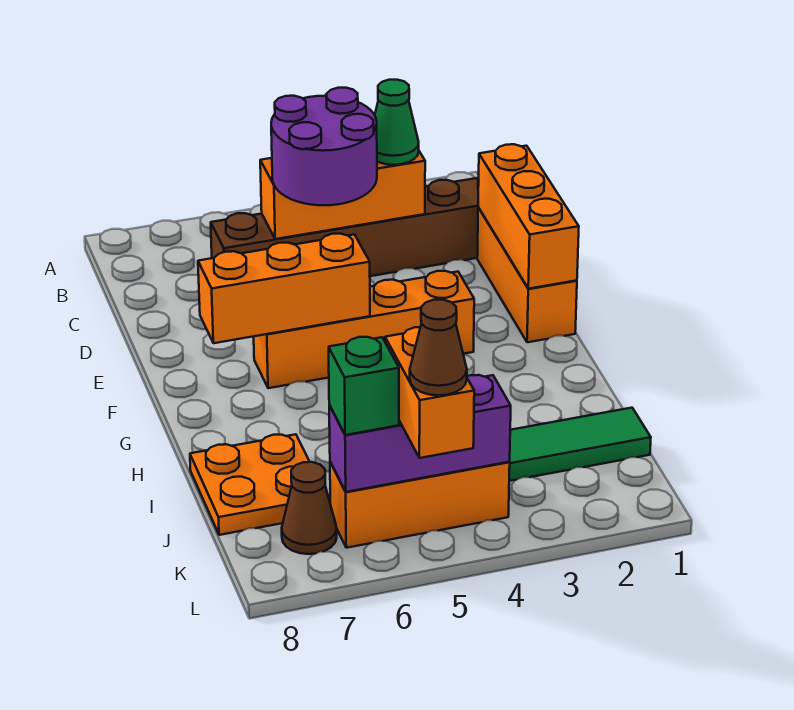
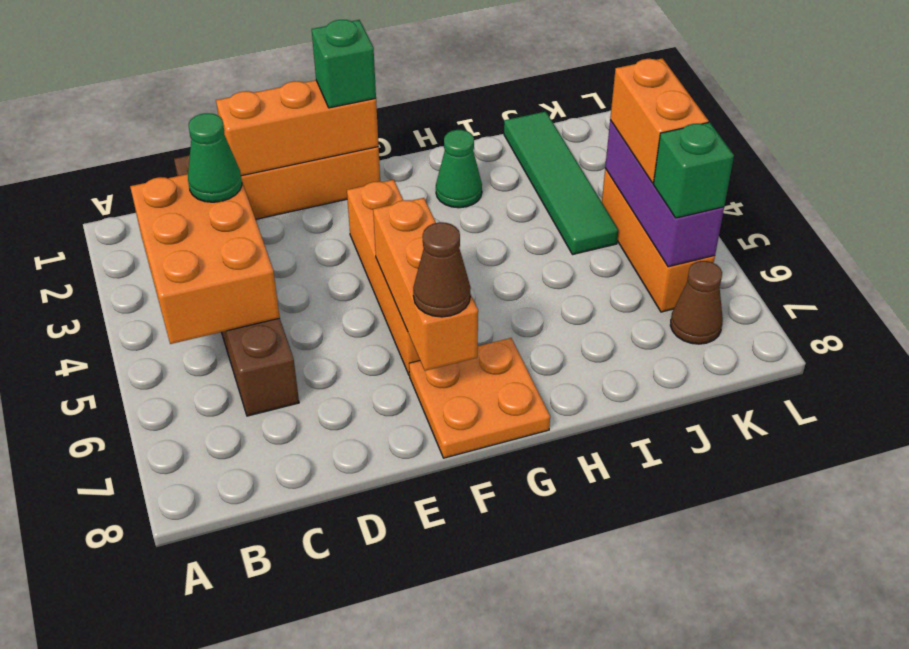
orange 1x3 brick [260,151,425,239] -> orange 2x3 brick [130,174,280,344]
purple 2x2 round brick [271,88,377,205] -> none
none -> green 1x1 brick [312,20,376,108]
none -> green 1x1 cone [436,130,482,208]
orange 2x2 plate [190,434,309,535] -> orange 2x2 plate moved to [409,338,550,458]
orange 1x2 brick [385,327,474,458] -> orange 1x2 brick turned to [610,58,708,183]
brown 1x1 cone [410,300,467,395] -> brown 1x1 cone moved to [413,222,471,317]

